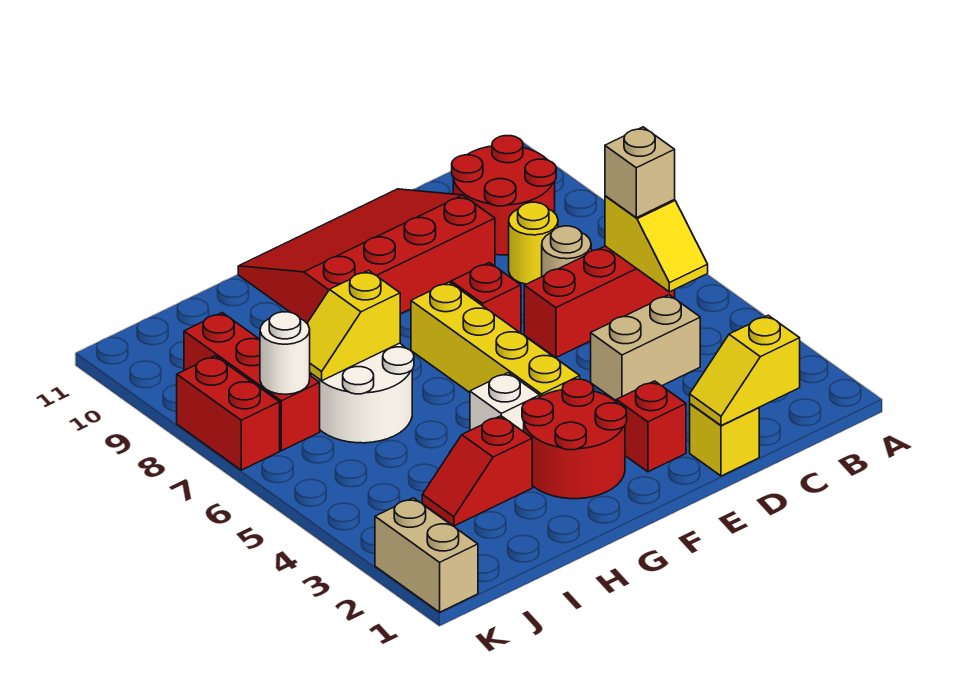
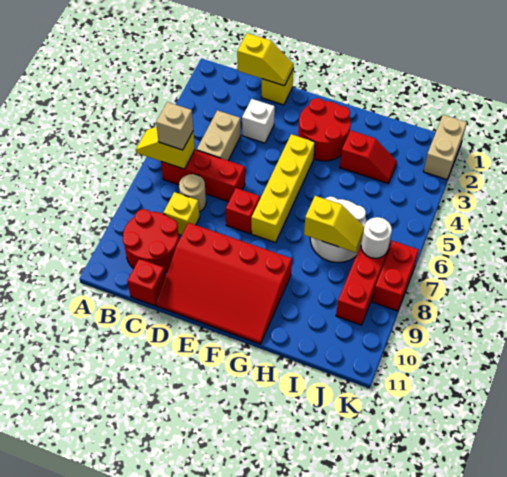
yellow 1x2 slope [605,196,708,292] -> yellow 1x2 slope turned to [136,127,195,169]
tan 1x2 brick [591,295,700,401] -> tan 1x2 brick turned to [197,110,241,161]
yellow 1x1 round brick [509,202,558,284] -> yellow 1x1 brick [163,192,200,235]
red 1x1 brick [616,381,686,472] -> red 1x1 brick moved to [127,259,165,306]
white 1x1 brick [470,373,540,432] -> white 1x1 brick moved to [242,99,275,143]

